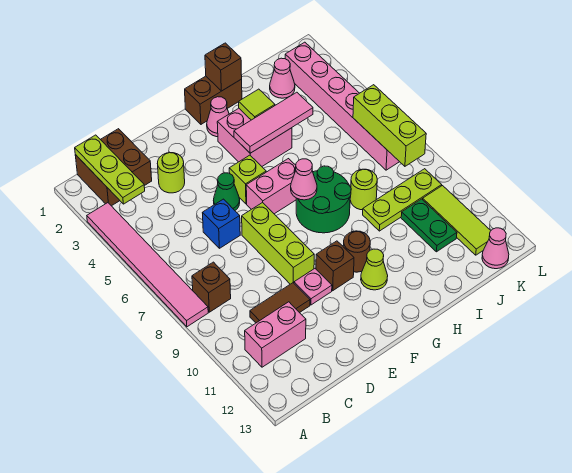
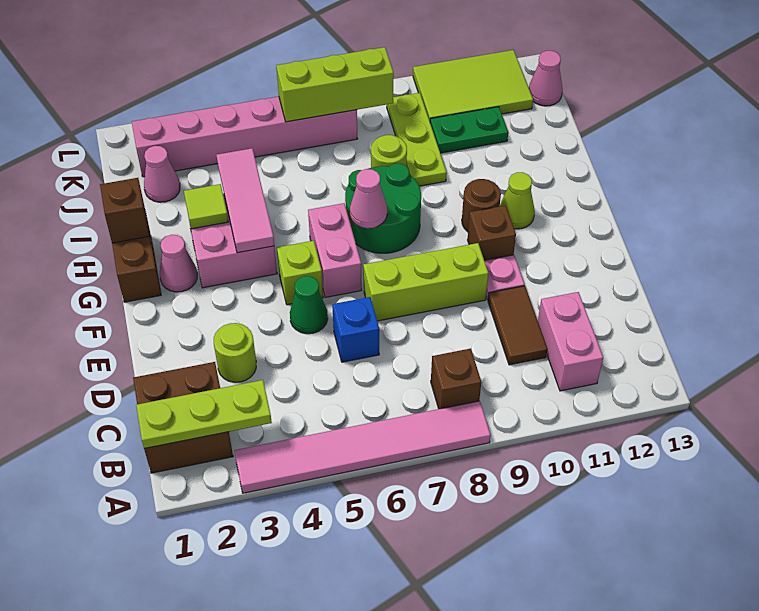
lime 1x3 tile [423,186,491,255] -> lime 2x3 tile [413,50,533,121]

